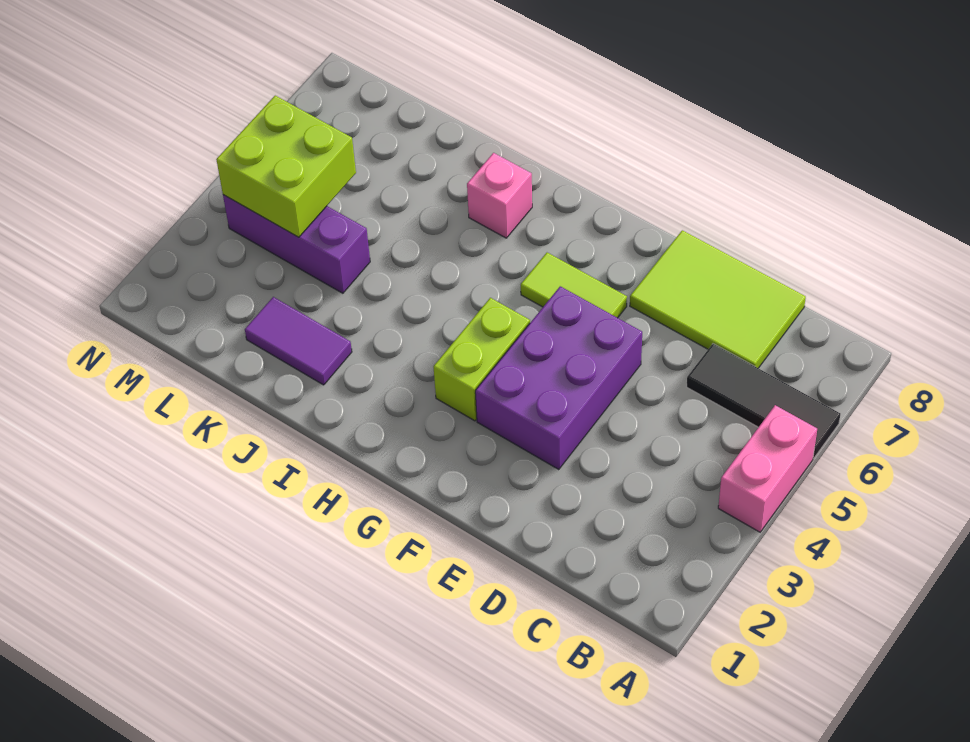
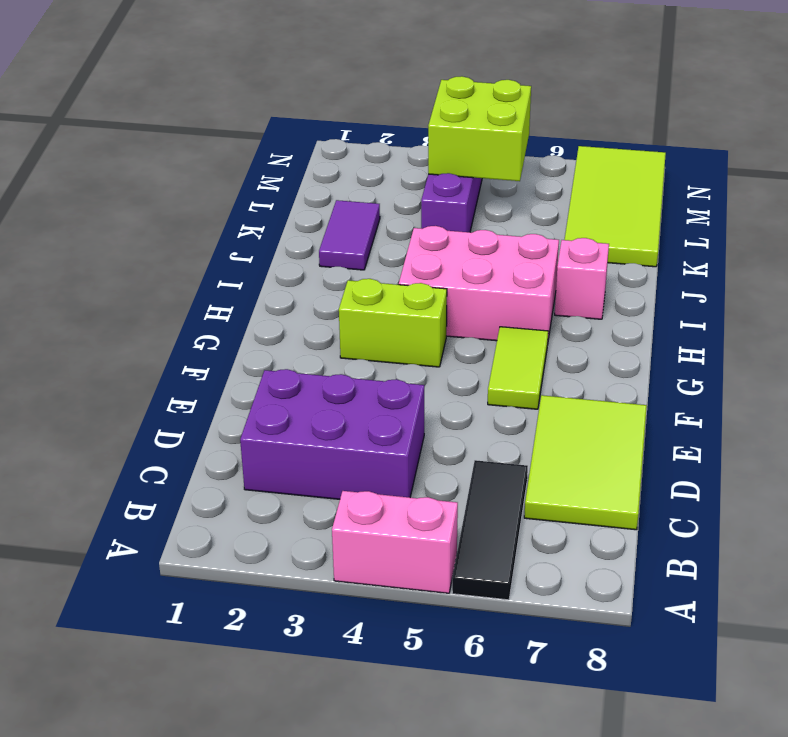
purple 2x3 brick [475,286,642,469] -> purple 2x3 brick moved to [240,369,424,499]
none -> pink 2x3 brick [399,226,559,341]
none -> lime 2x4 tile [564,146,666,267]

